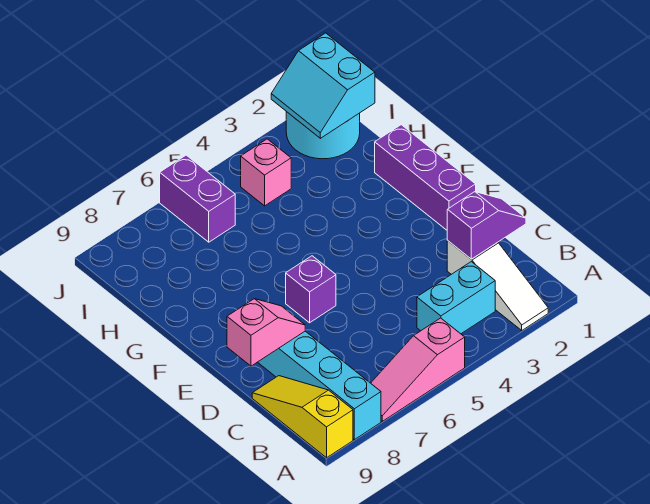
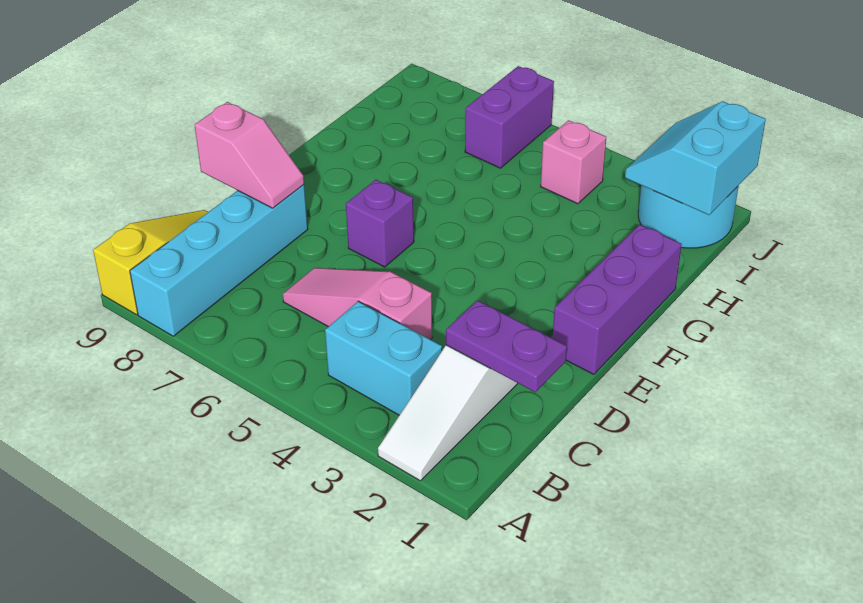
pink 1x3 slope [371,318,465,421] -> pink 1x3 slope moved to [283,268,432,340]
purple 1x2 slope [447,192,526,259] -> purple 1x2 plate [446,300,567,392]

